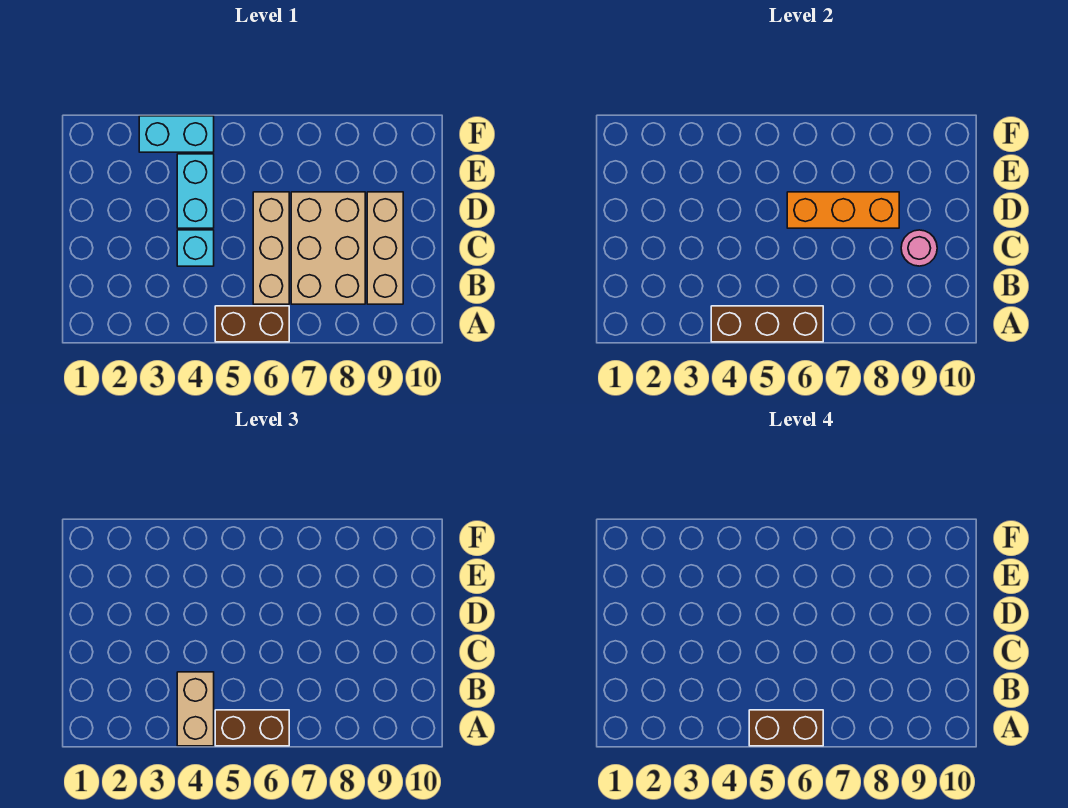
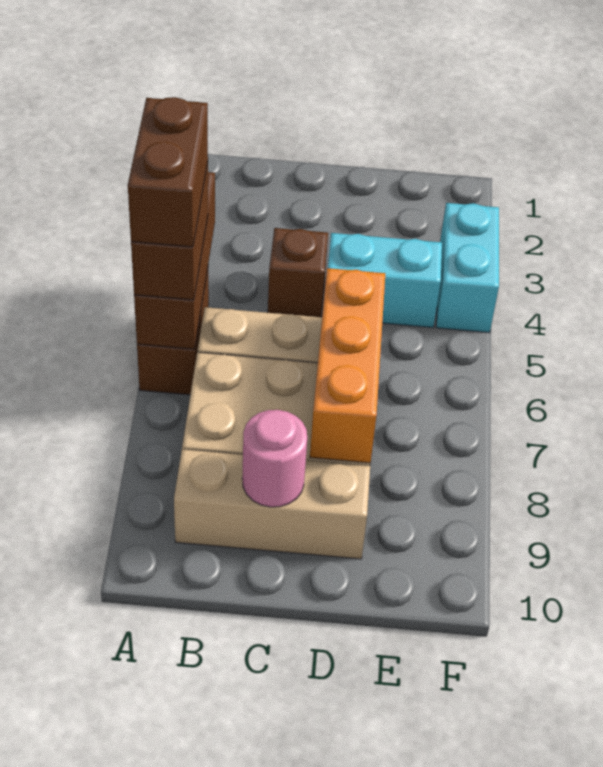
tan 1x2 brick [177,672,214,746] -> none
cyan 1x1 brick [177,230,214,266] -> brown 1x1 brick [268,228,328,317]

